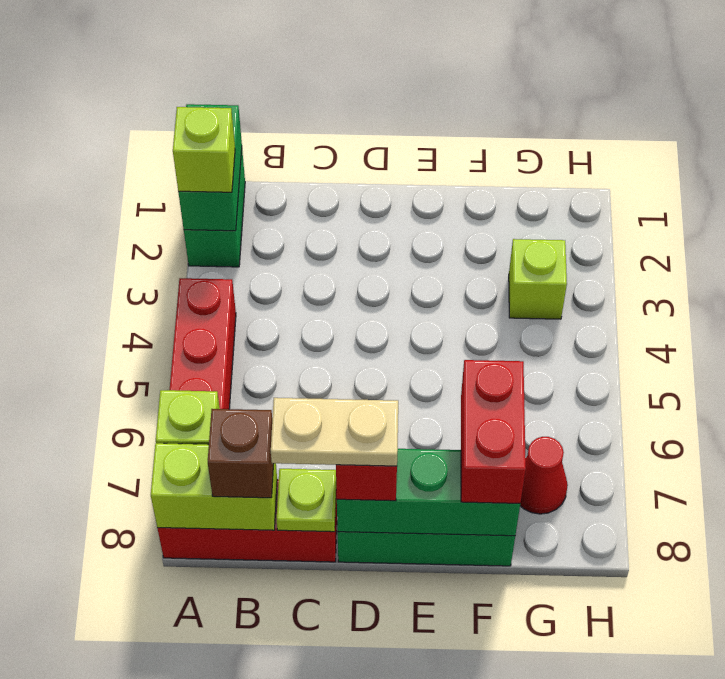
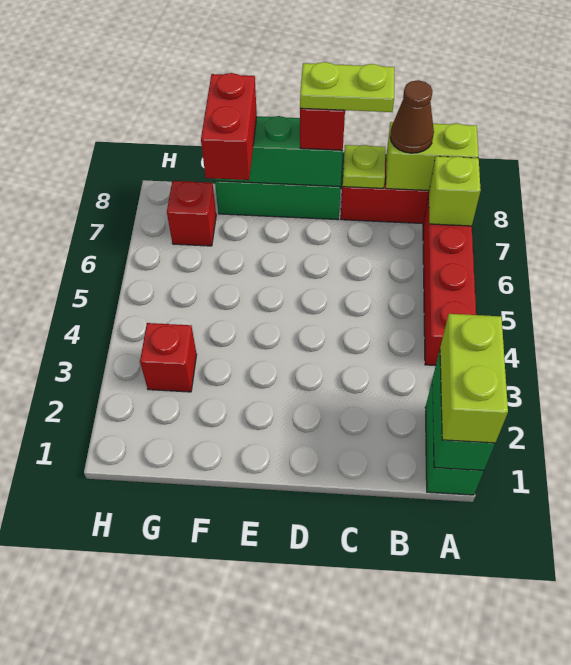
lime 1x1 brick [173,107,235,192] -> lime 1x2 brick [440,314,508,443]
brown 1x1 brick [208,409,274,498] -> brown 1x1 cone [390,80,434,153]
tan 1x2 plate [271,398,398,466] -> lime 1x2 plate [300,62,394,112]
lime 1x1 brick [509,239,567,319] -> red 1x1 brick [140,323,197,392]
red 1x1 cone [520,437,568,514] -> red 1x1 brick [167,181,216,246]

